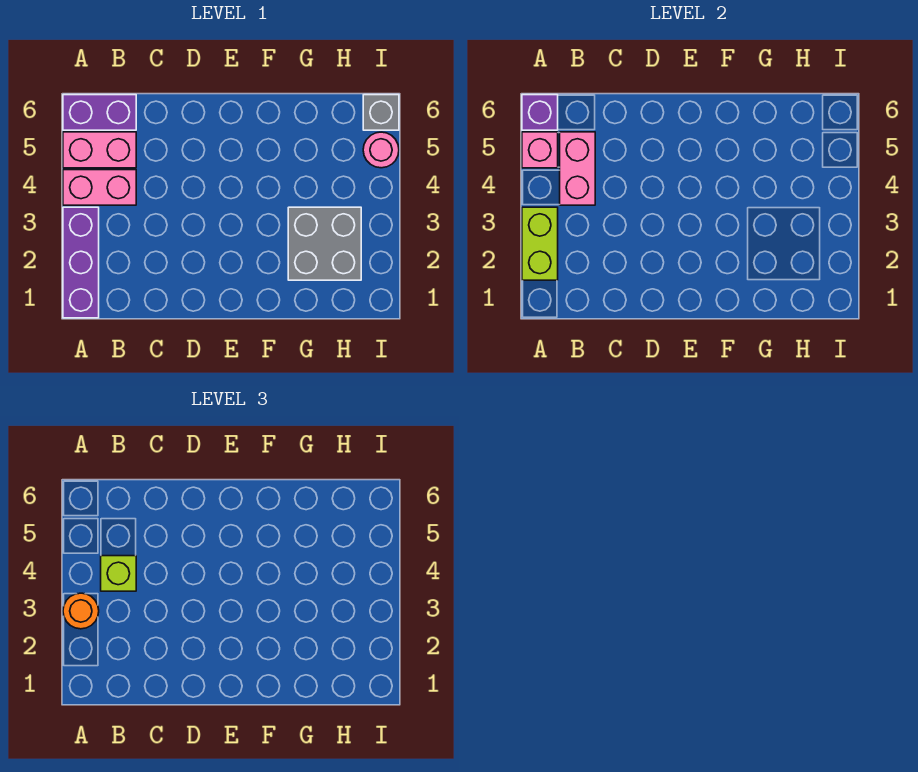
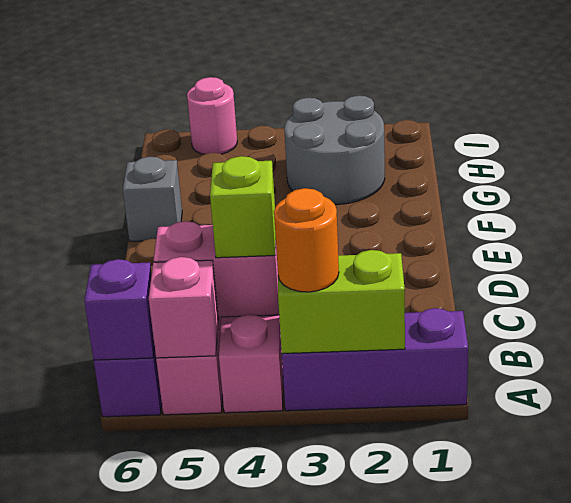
grey 2x2 brick [288,207,361,280] -> grey 2x2 round brick [284,96,385,204]
grey 1x1 brick [363,95,399,130] -> grey 1x1 brick moved to [123,157,182,242]

